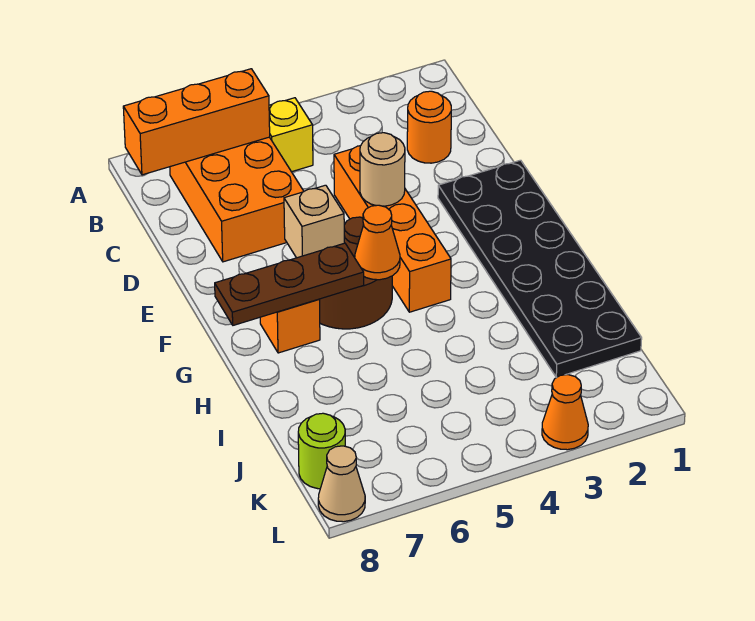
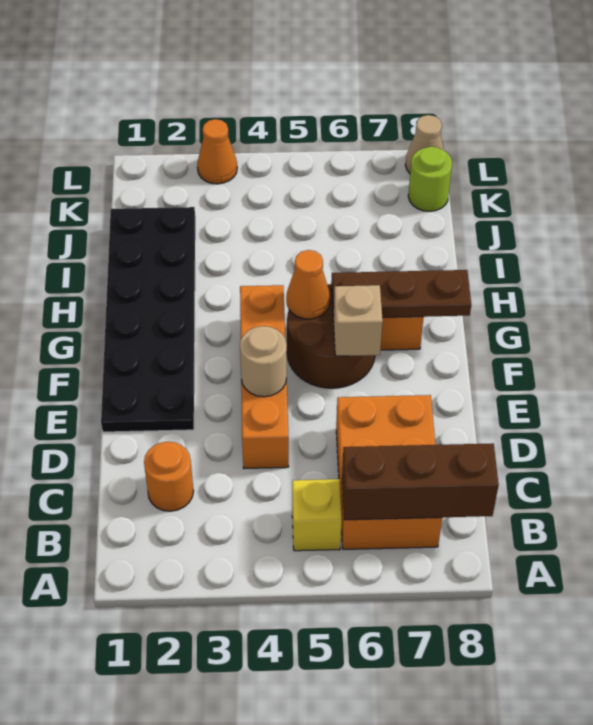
orange 1x3 brick [123,69,270,175] -> brown 1x3 brick [342,443,499,520]

